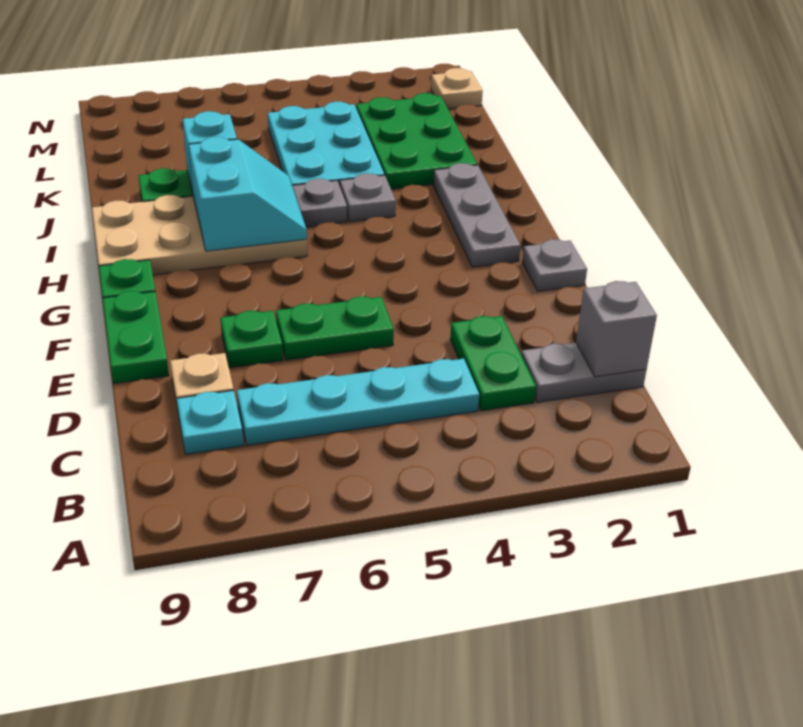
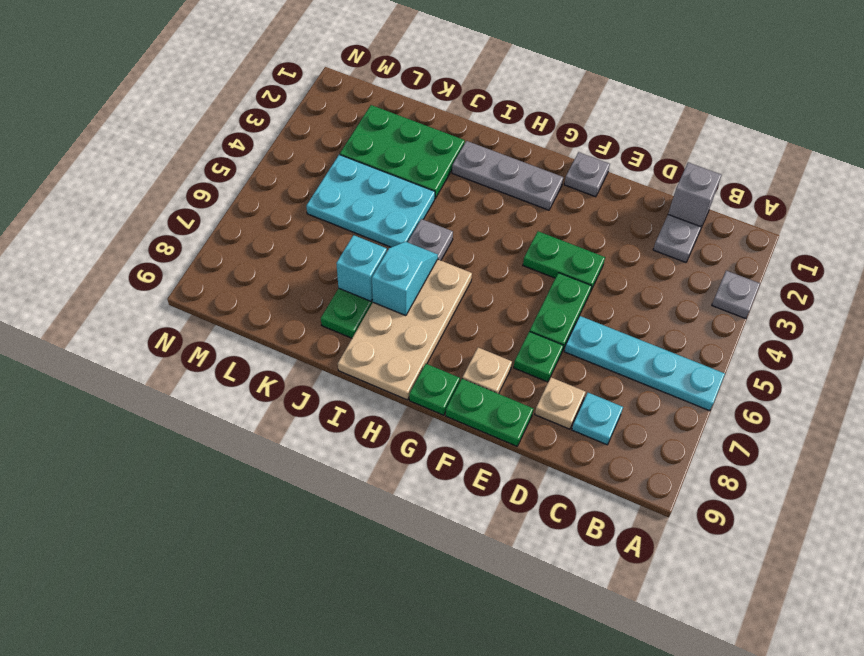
green 1x2 plate [450,316,536,411] -> green 1x2 plate moved to [523,231,605,292]
cyan 1x4 plate [237,358,479,445] -> cyan 1x4 plate turned to [564,316,725,411]
cyan 2x2 slope [189,137,307,251] -> cyan 1x2 slope [372,242,438,316]
grey 1x1 plate [340,173,396,222] -> grey 1x1 plate moved to [712,271,760,319]
tan 1x1 plate [431,68,483,109] -> tan 1x1 plate moved to [462,348,512,394]

